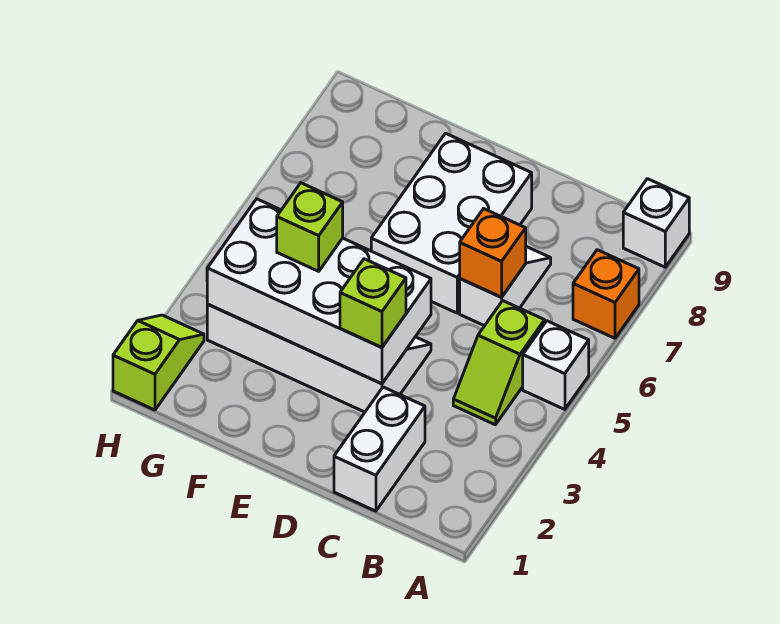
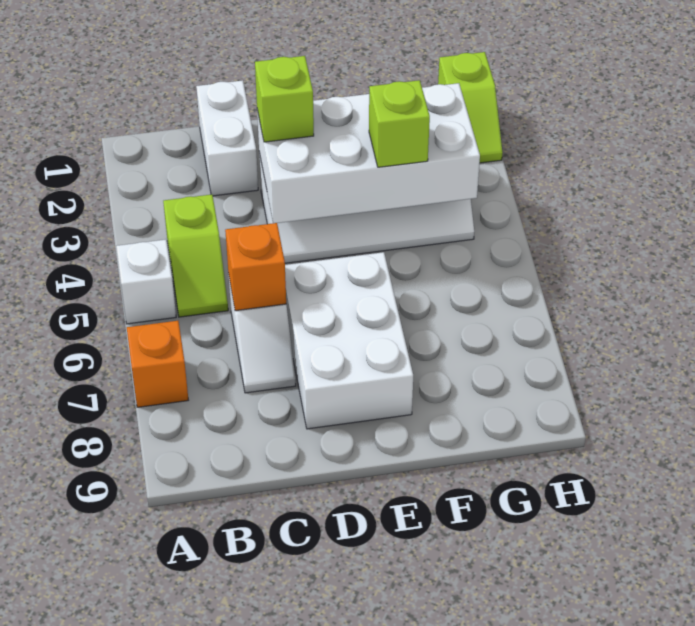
white 1x1 brick [623,179,689,267] -> none
lime 1x2 slope [453,301,545,425] -> lime 1x2 slope turned to [163,194,228,317]

